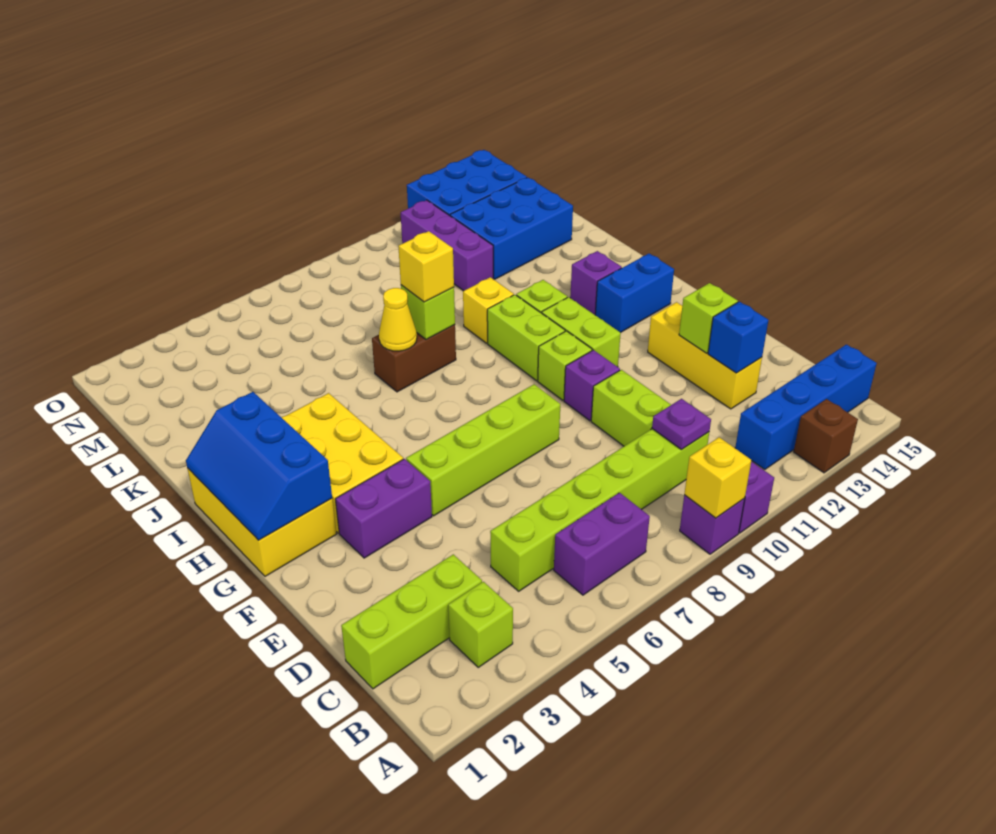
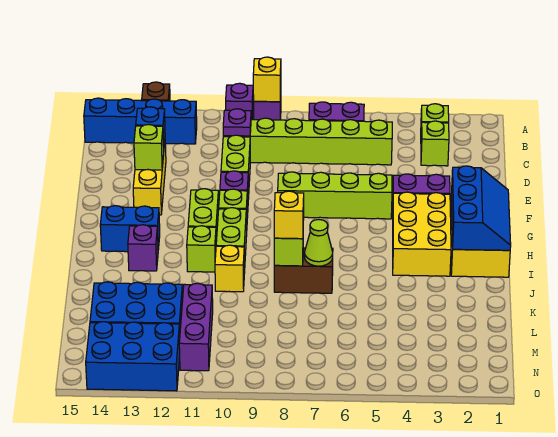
lime 1x3 brick [341,554,482,689] -> lime 1x1 brick [421,121,449,166]
yellow 1x1 cone [379,288,417,351] -> lime 1x1 cone [304,220,333,266]

